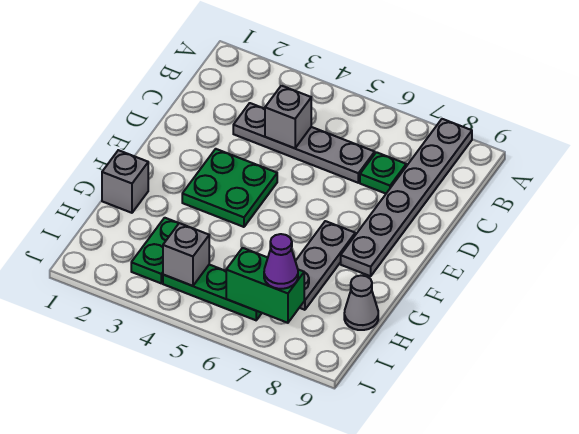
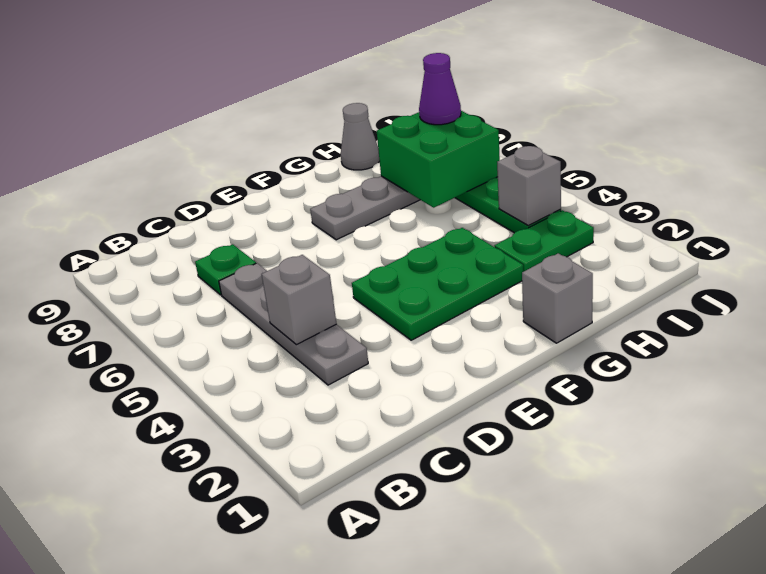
grey 1x6 plate [341,119,472,276] -> none
green 2x2 plate [182,149,277,227] -> green 2x3 plate [352,228,523,340]
green 1x2 brick [226,248,304,323] -> green 2x2 brick [377,111,500,208]

